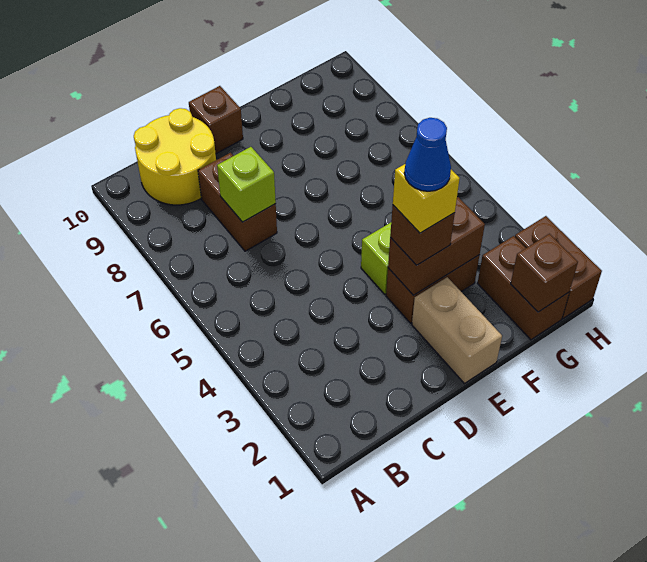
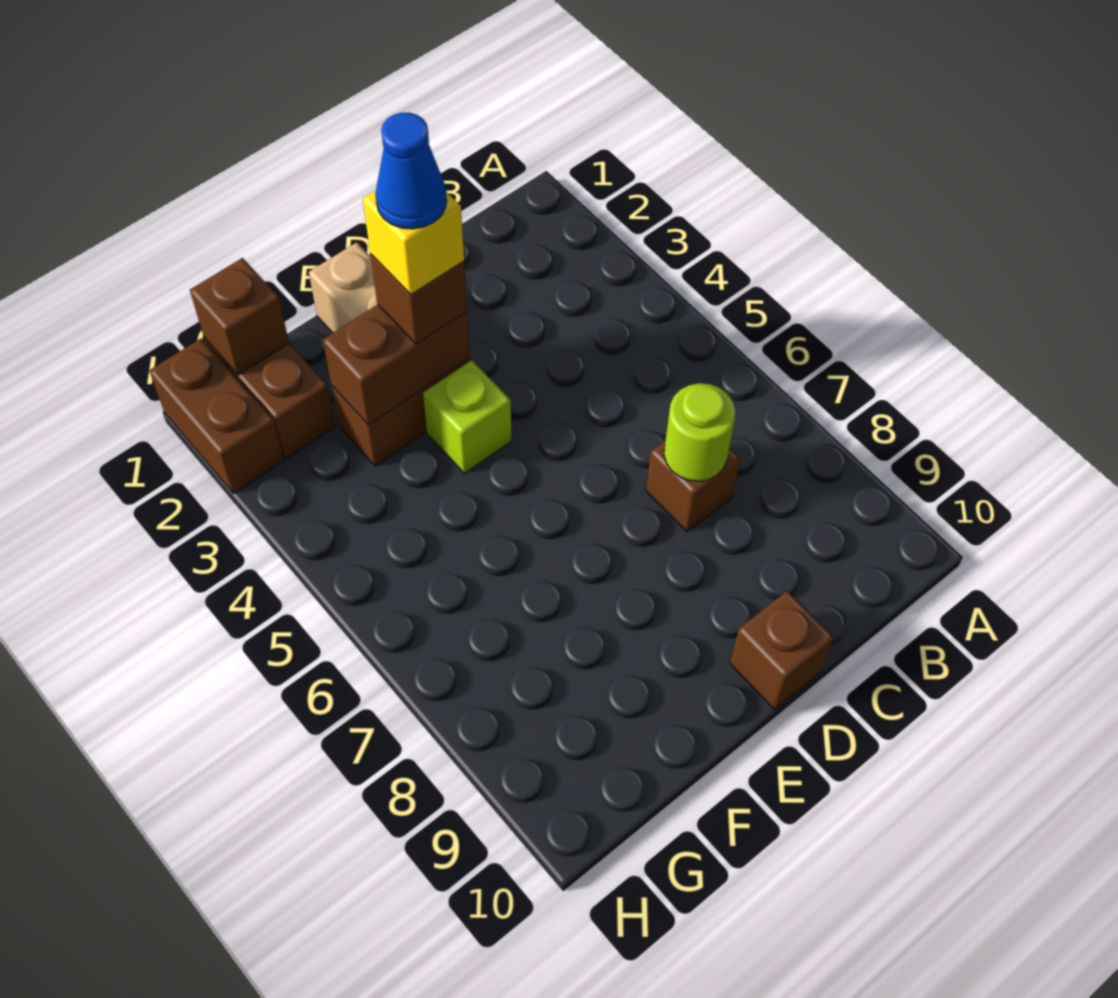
yellow 2x2 round brick [134,108,216,205] -> none
brown 1x2 brick [198,153,277,251] -> brown 1x1 brick [646,440,740,531]
lime 1x1 brick [217,147,276,222] -> lime 1x1 round brick [664,383,736,481]

